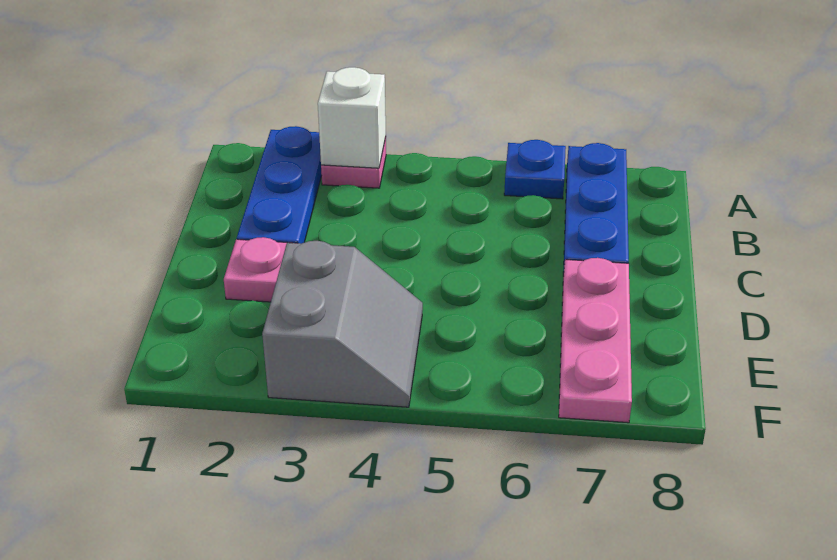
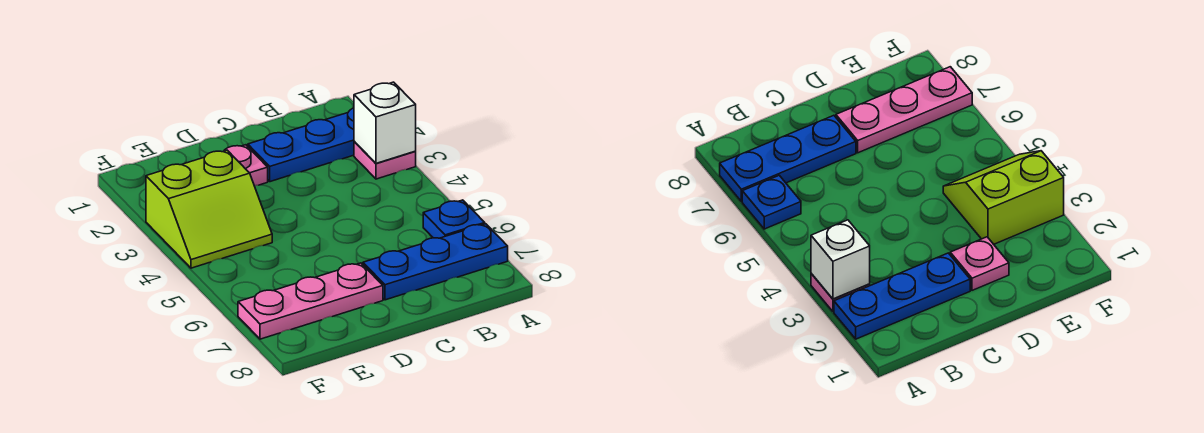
grey 2x2 slope [262,241,423,407] -> lime 2x2 slope [146,150,272,268]

